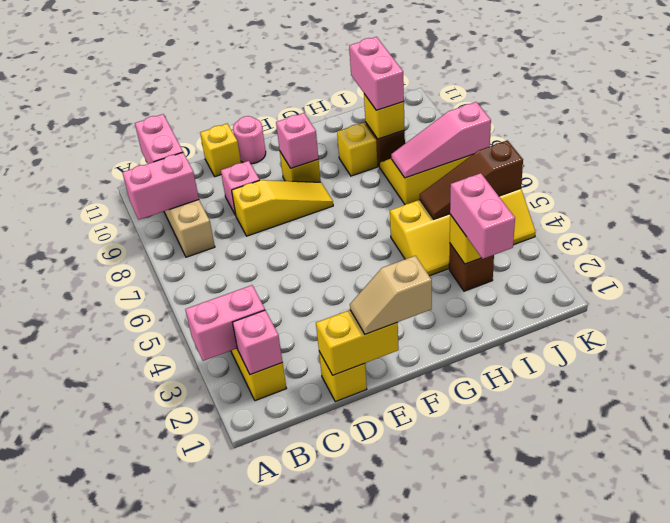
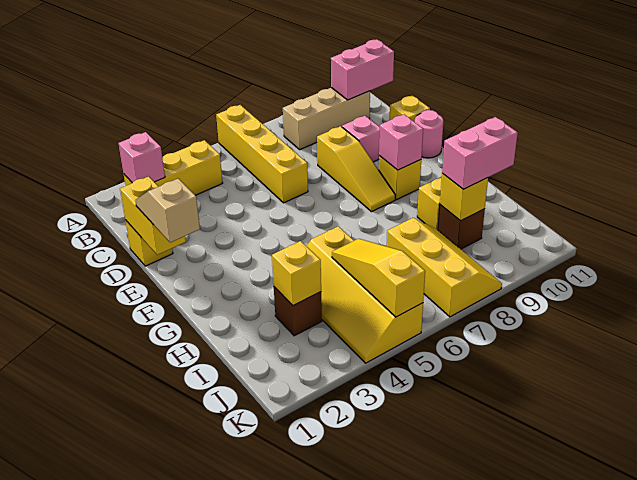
pink 1x2 brick [185,285,265,361] -> none
none -> yellow 1x4 brick [216,105,308,203]
pink 1x2 brick [122,153,199,220] -> none
pink 1x2 brick [450,173,515,259] -> none
brown 1x3 slope [420,140,523,219] -> yellow 1x3 slope [332,239,425,317]
pink 1x3 slope [391,102,491,178] -> none

